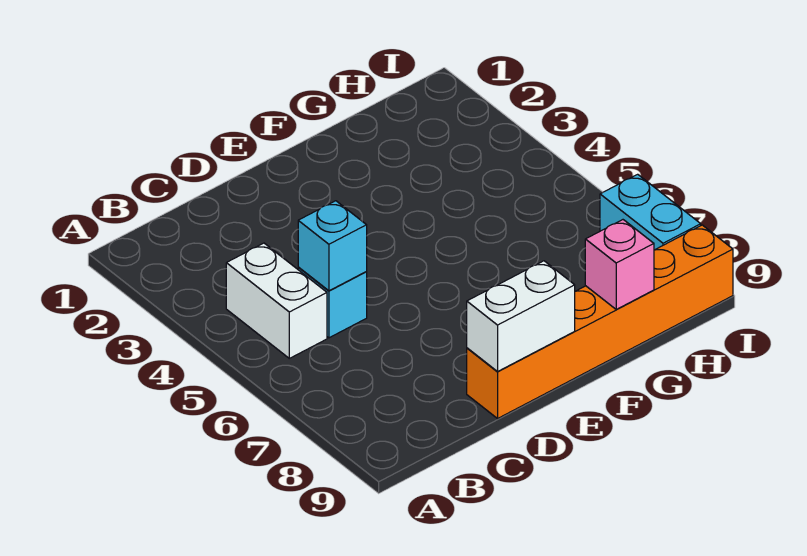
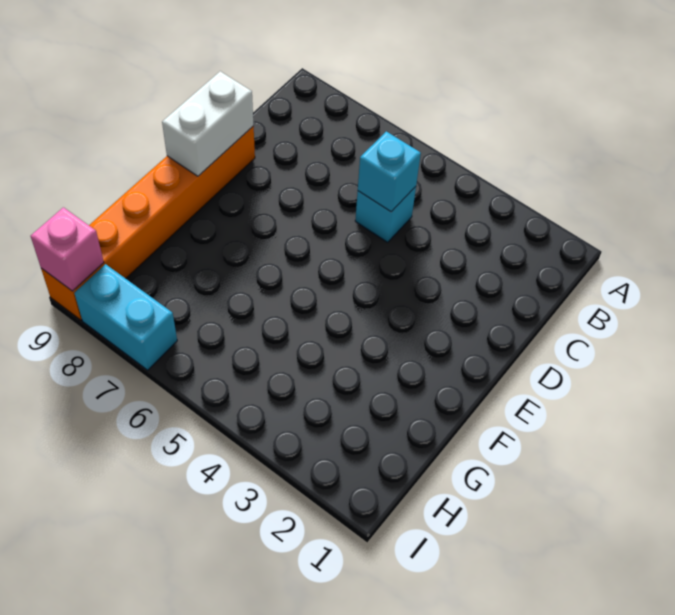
white 1x2 brick [226,243,327,358] -> none
pink 1x1 brick [585,220,654,310] -> pink 1x1 brick moved to [31,207,104,291]

